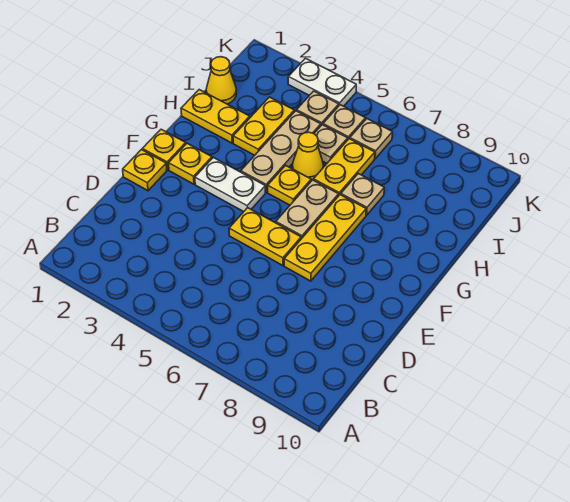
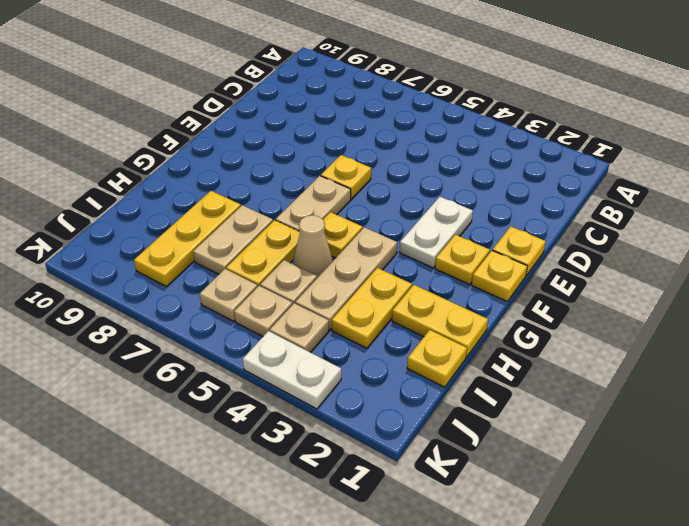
yellow 1x2 plate [229,208,301,266] -> yellow 1x1 plate [321,155,371,199]
yellow 1x3 plate [284,195,366,281] -> yellow 1x3 plate moved to [134,191,241,287]
white 1x2 plate [195,157,266,212] -> white 1x2 plate turned to [400,197,473,268]
yellow 1x1 cone [292,132,324,181] -> tan 1x1 cone [293,215,333,278]
tan 1x1 plate [341,174,384,215] -> tan 1x2 plate [193,205,273,274]
yellow 1x1 cone [206,57,236,104] -> yellow 1x1 plate [407,330,467,387]

